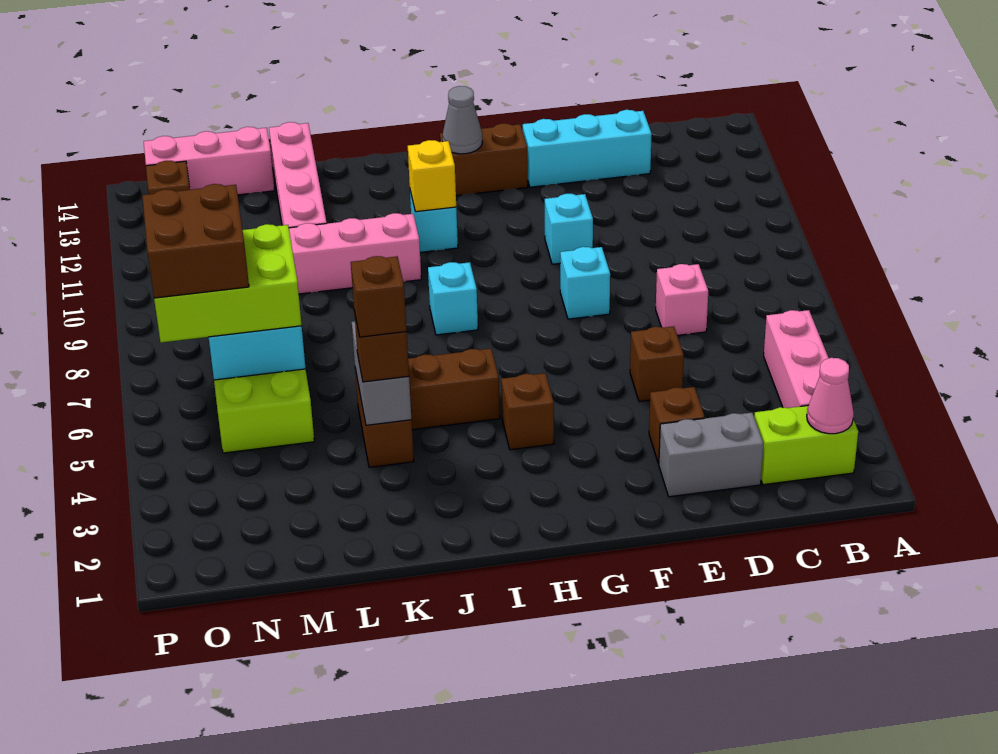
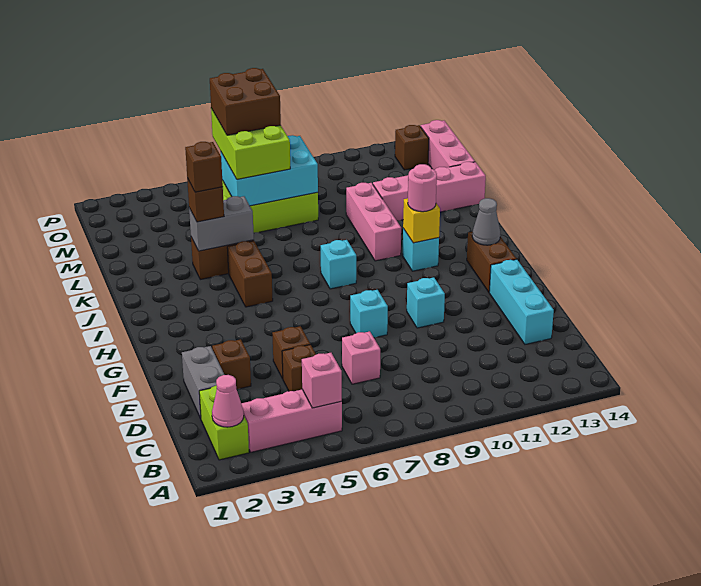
none -> pink 1x1 brick [302,353,342,408]
brown 1x1 brick [501,373,554,450] -> brown 1x1 brick moved to [282,345,316,391]
none -> pink 1x1 round brick [408,164,437,212]

